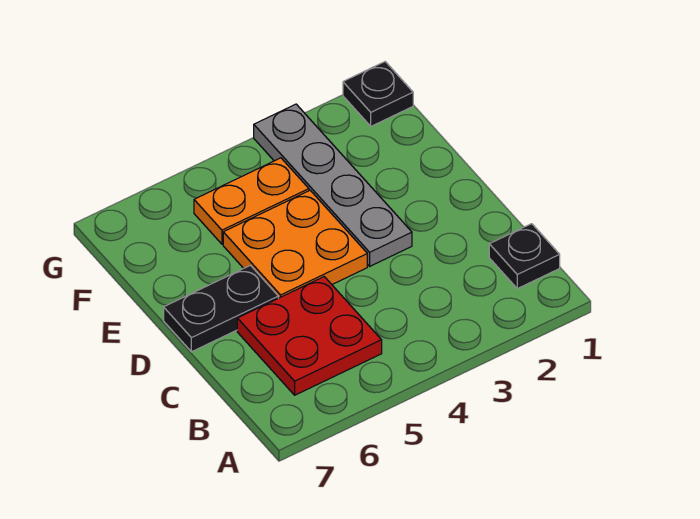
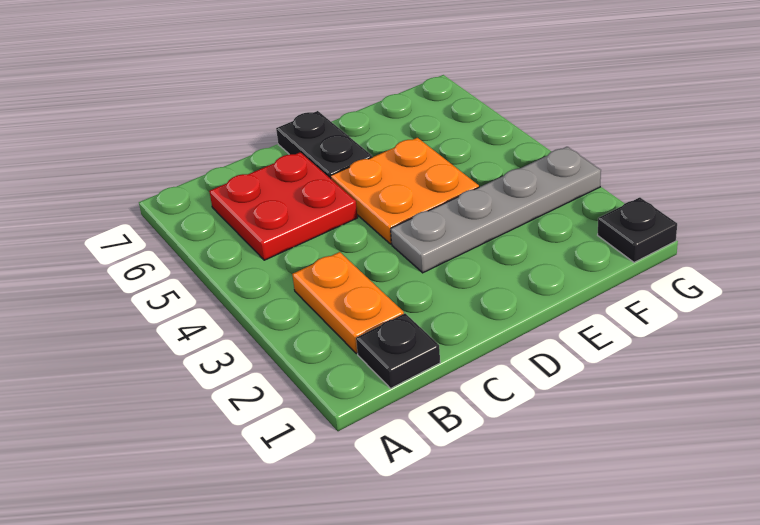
orange 1x2 plate [194,158,309,244] -> orange 1x2 plate moved to [292,252,404,354]

